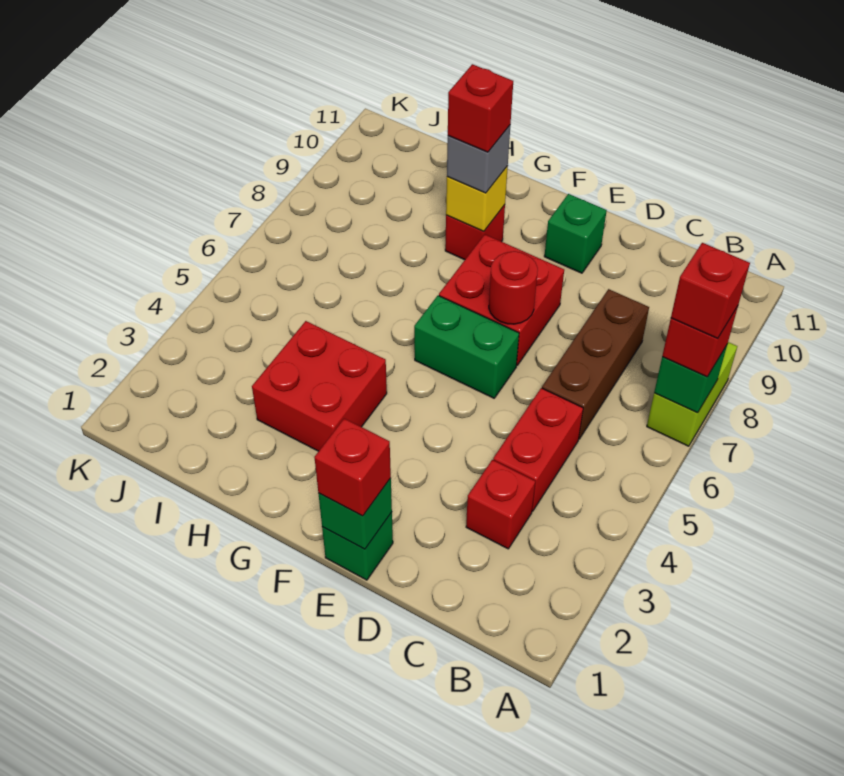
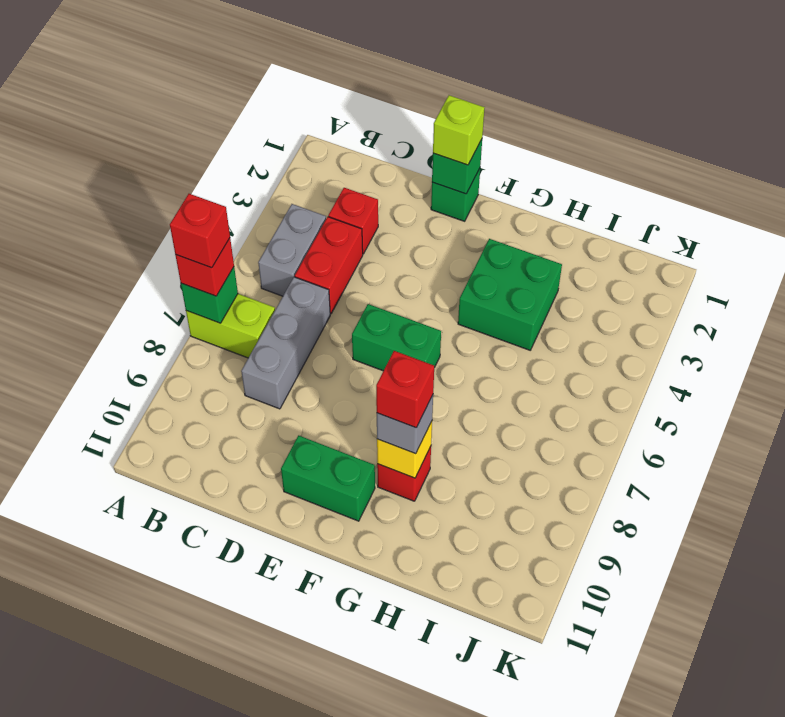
lime 1x2 brick [647,342,737,446] -> lime 1x2 brick turned to [186,294,275,358]
none -> grey 1x2 brick [258,204,326,296]
brown 1x3 brick [542,289,649,439] -> grey 1x3 brick [241,277,330,409]
red 1x1 brick [314,419,391,516] -> lime 1x1 brick [433,95,485,165]
red 2x2 brick [439,235,564,365] -> none
red 1x1 round brick [489,251,538,324] -> none
green 1x1 brick [544,194,607,273] -> green 1x2 brick [281,435,375,521]
red 2x2 brick [252,321,387,451] -> green 2x2 brick [458,239,562,350]

